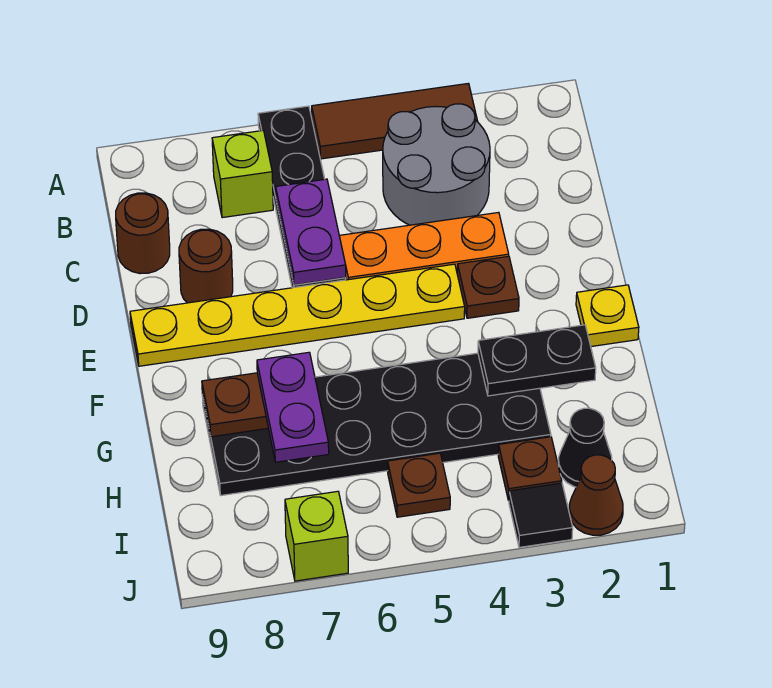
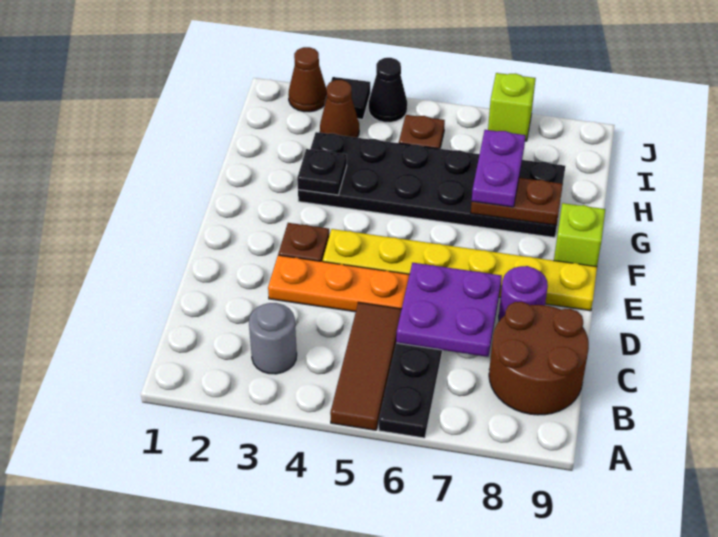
brown 1x3 tile [312,83,478,159] -> brown 1x3 tile turned to [330,302,402,430]
grey 2x2 round brick [383,104,490,225] -> grey 1x1 round brick [249,303,297,374]
lime 1x1 brick [212,131,273,218] -> lime 1x1 brick moved to [554,203,605,267]
purple 1x2 plate [276,179,346,285] -> purple 2x2 plate [396,263,502,357]
brown 1x1 round brick [116,193,170,274] -> brown 2x2 round brick [489,302,589,415]
brown 1x1 round brick [179,229,233,303] -> purple 1x1 round brick [499,266,548,321]
yellow 1x1 plate [576,285,639,347] -> none
black 1x2 plate [478,325,596,396] -> black 1x1 plate [297,149,347,195]
black 1x1 cone [558,408,612,487] -> black 1x1 cone moved to [369,58,407,122]
brown 1x1 plate [498,437,562,500] -> brown 1x1 cone [320,80,359,138]

